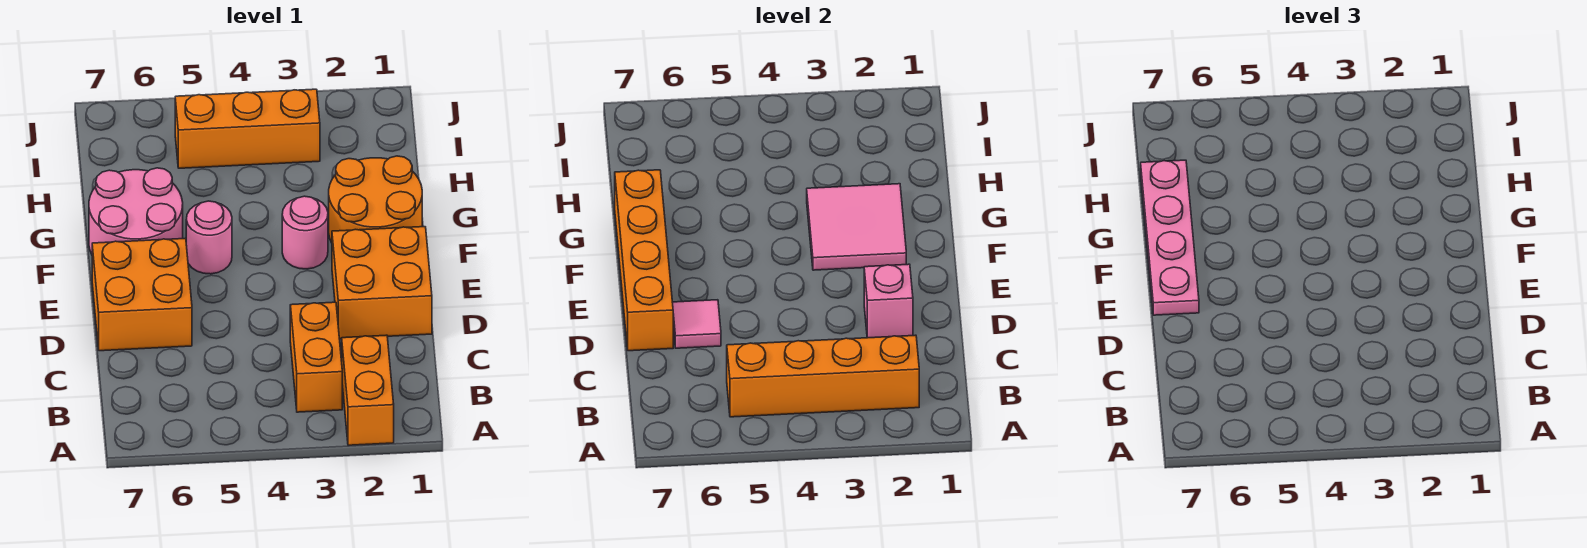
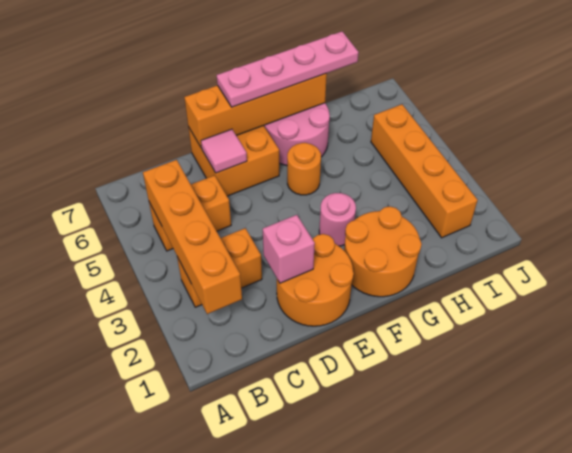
orange 1x2 brick [342,335,394,445] -> orange 1x2 brick moved to [149,175,231,251]
orange 2x2 brick [332,227,432,339] -> orange 2x2 round brick [277,234,354,326]
pink 2x2 tile [807,184,906,270] -> none
pink 1x1 round brick [186,201,232,274] -> orange 1x1 round brick [287,143,321,195]
orange 1x3 brick [175,89,320,168] -> orange 1x4 brick [371,104,478,238]

